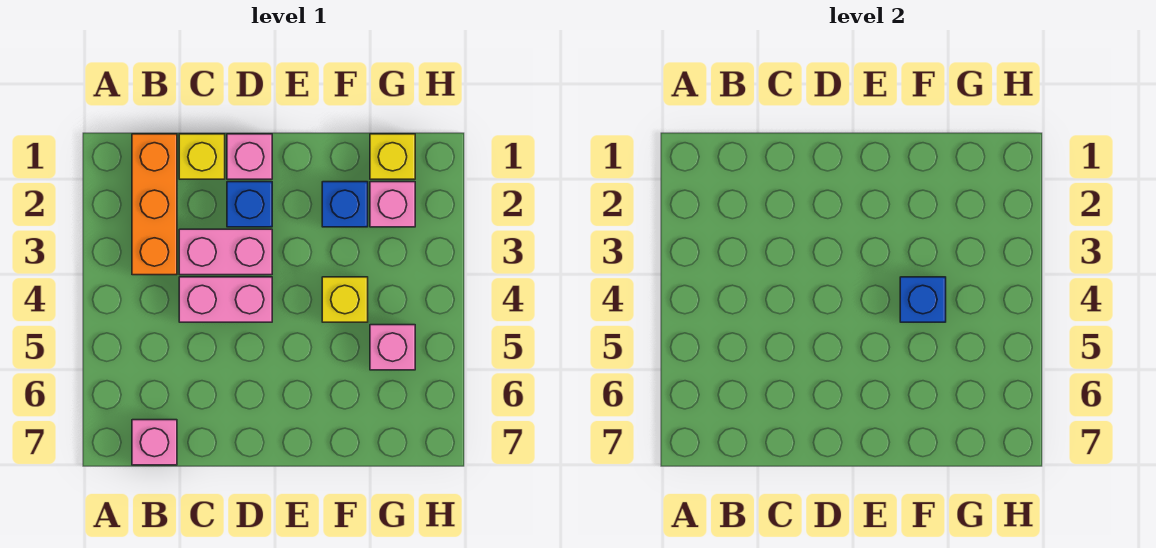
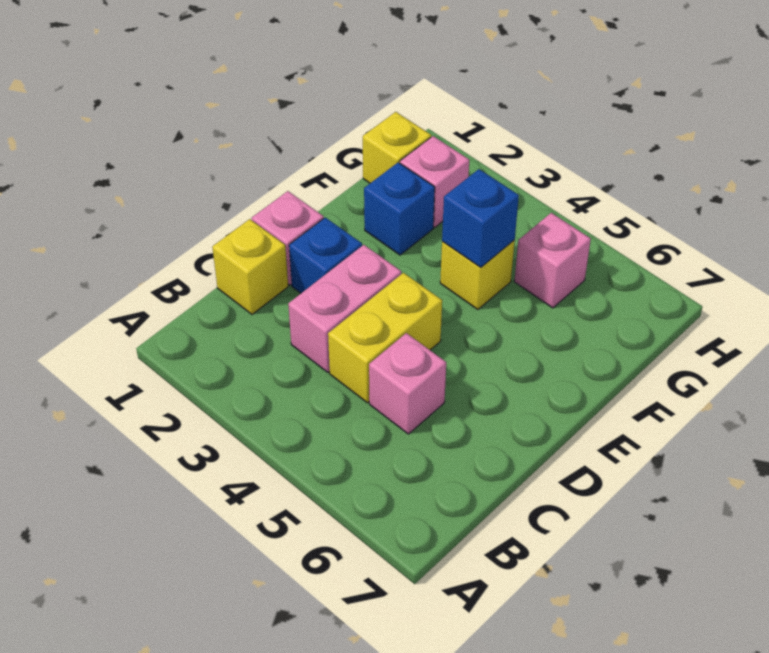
orange 1x3 brick [132,134,177,275] -> none
pink 1x1 brick [132,420,177,465] -> pink 1x1 brick moved to [369,333,446,434]
pink 1x2 brick [179,277,272,322] -> yellow 1x2 brick [328,273,442,403]

